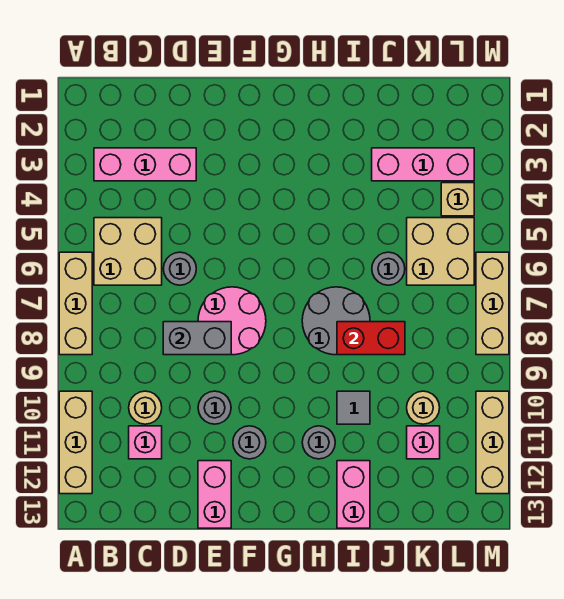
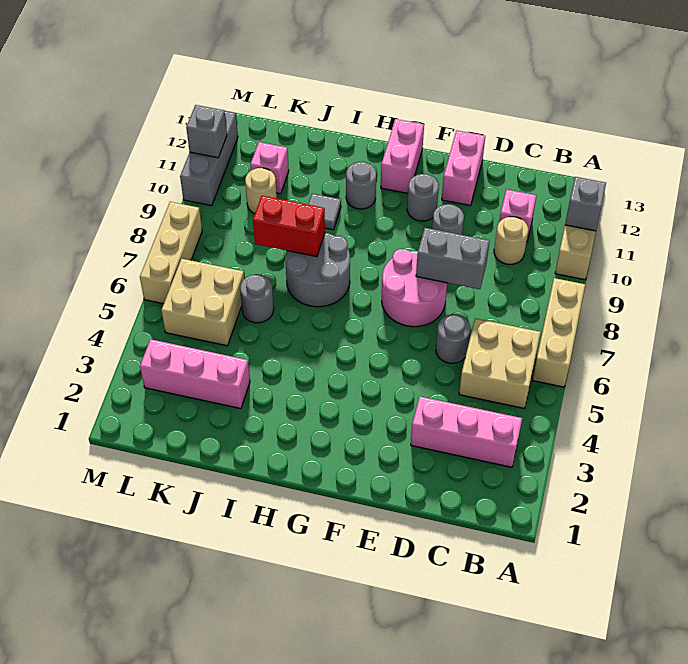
none -> grey 1x1 brick [565,177,606,231]
pink 1x2 brick [337,461,370,528] -> pink 1x2 brick moved to [381,119,424,193]
tan 1x1 brick [441,183,474,216] -> none
tan 1x3 brick [476,391,509,494] -> grey 1x3 brick [180,111,238,206]
none -> grey 1x1 brick [186,105,227,158]

